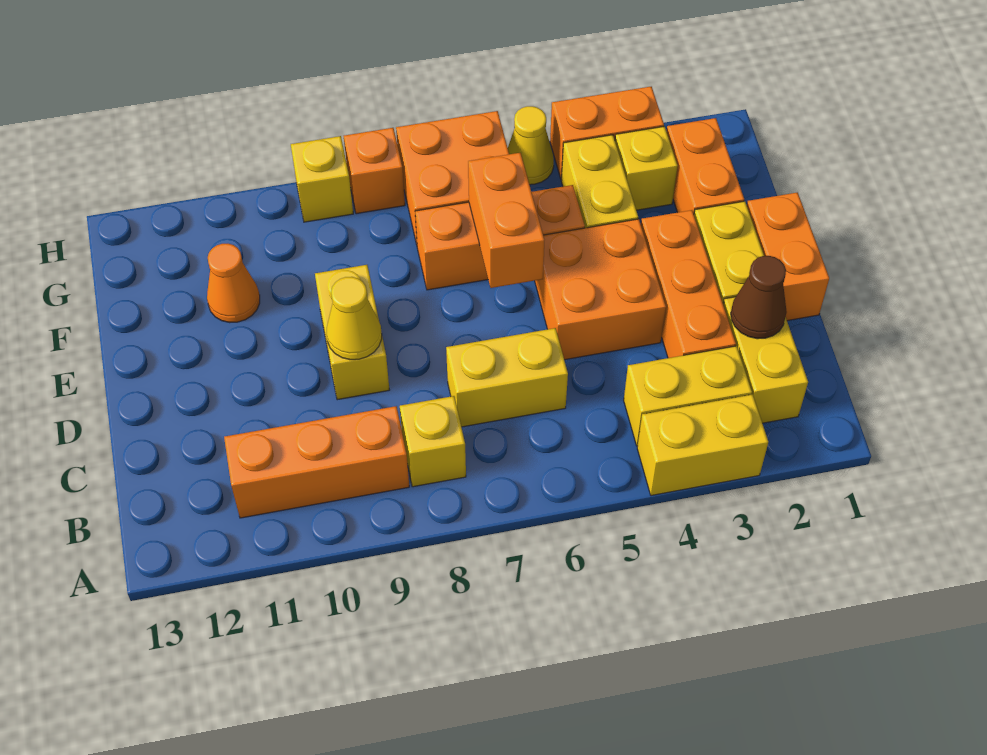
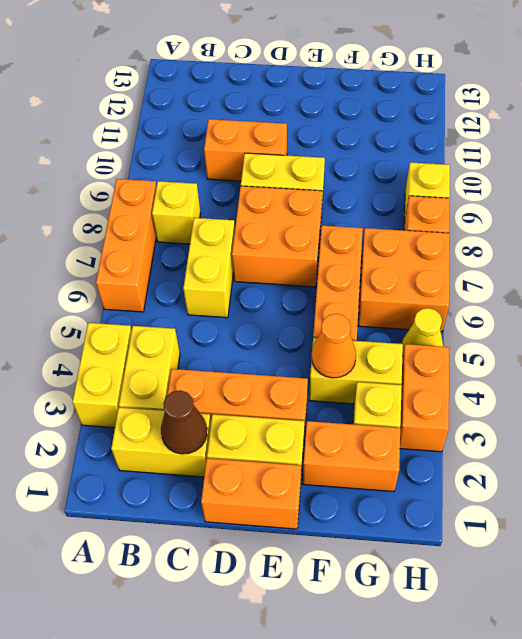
orange 1x3 brick [224,406,409,518] -> orange 1x3 brick moved to [96,179,157,312]
orange 2x2 brick [535,219,666,360] -> orange 2x2 brick moved to [232,186,322,287]
yellow 1x1 cone [327,277,382,360] -> none
orange 1x2 brick [468,153,544,288] -> orange 1x2 brick moved to [204,119,287,181]
orange 1x1 cone [207,244,260,323] -> orange 1x1 cone moved to [312,314,356,378]

